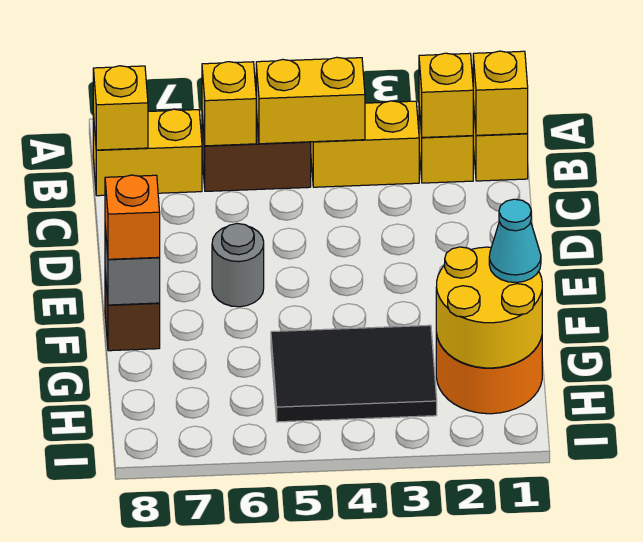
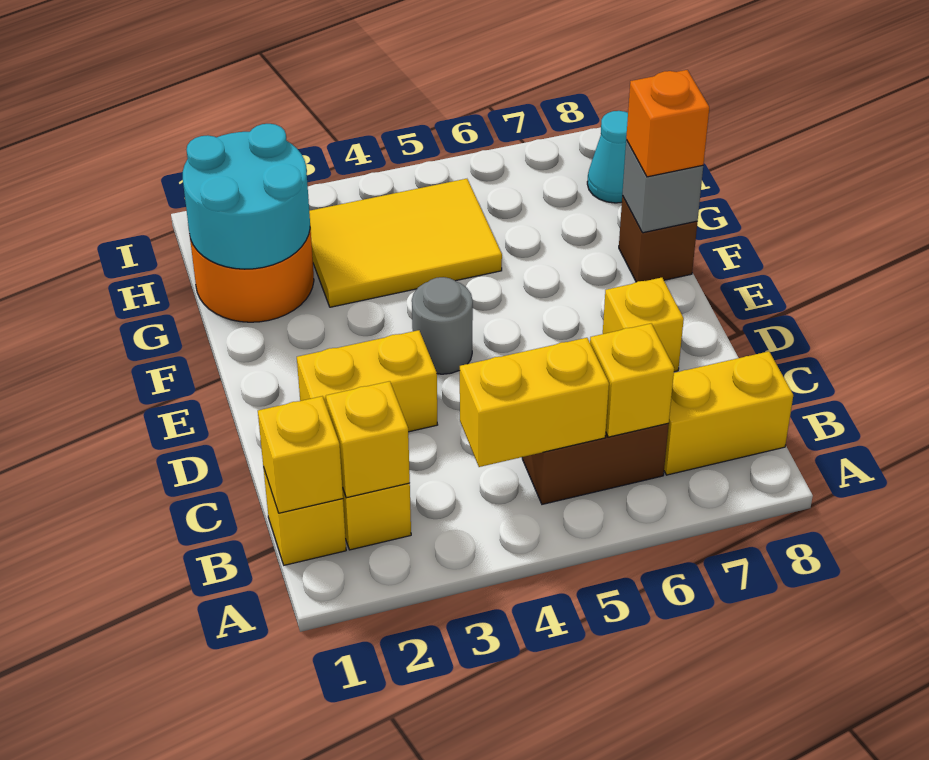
yellow 1x2 brick [311,101,419,187] -> yellow 1x2 brick moved to [297,330,438,432]
yellow 1x1 brick [93,66,148,150] -> yellow 1x1 brick moved to [603,278,684,372]
grey 1x1 round brick [212,223,264,307] -> grey 1x1 round brick moved to [412,277,473,374]
yellow 2x2 round brick [436,247,542,368] -> cyan 2x2 round brick [183,124,310,269]
cyan 1x1 cone [489,199,541,283] -> cyan 1x1 cone moved to [587,111,628,203]
black 2x3 tile [271,325,437,422] -> yellow 2x3 tile [309,179,502,307]

